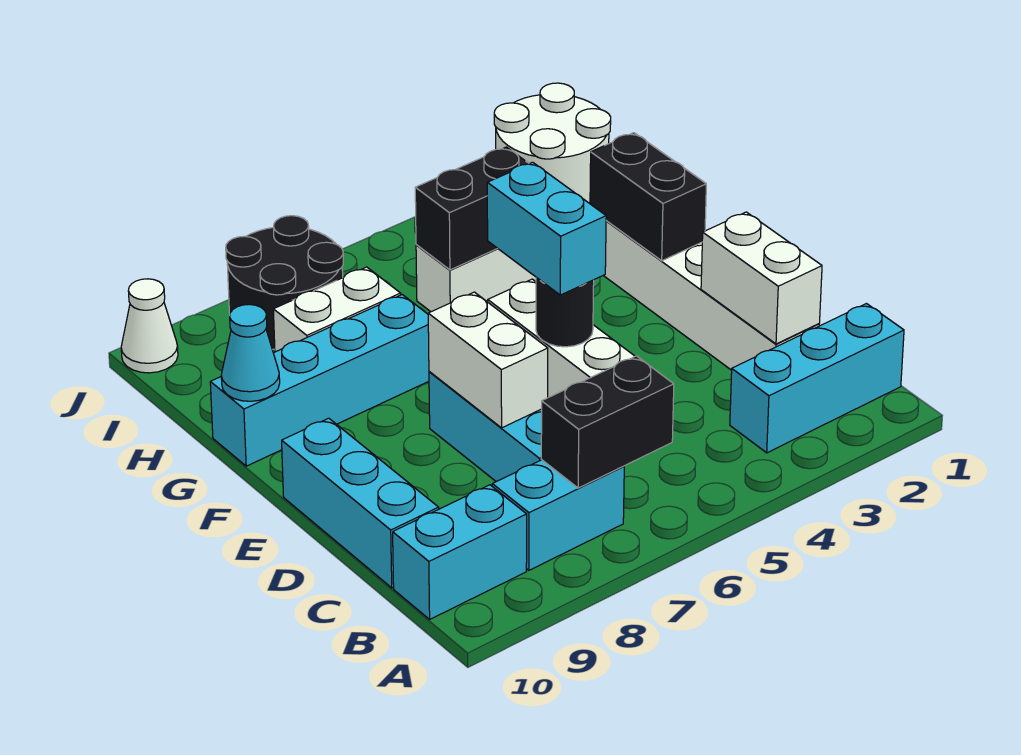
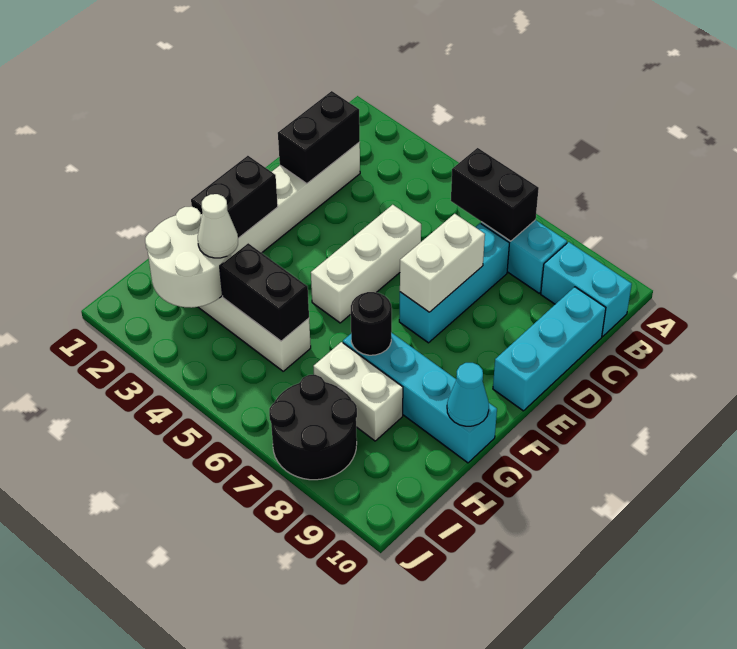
cyan 1x3 brick [730,304,904,453] -> none
white 1x2 brick [701,212,822,344] -> black 1x2 brick [278,91,360,184]
black 1x1 round brick [536,277,594,347] -> black 1x1 round brick moved to [351,292,392,355]
cyan 1x2 brick [487,162,606,295] -> none
white 1x1 cone [121,279,178,373] -> white 1x1 cone moved to [198,194,238,258]

